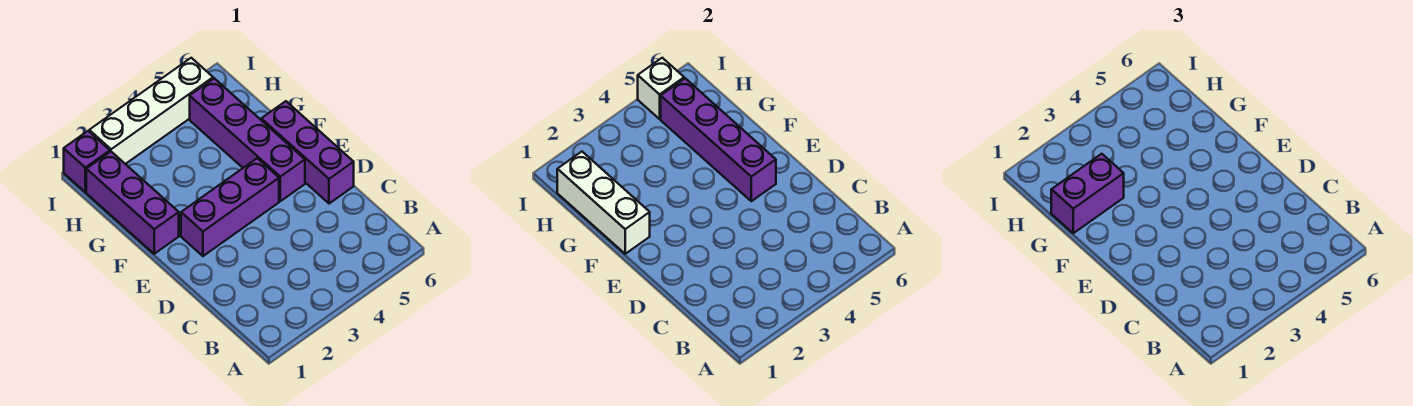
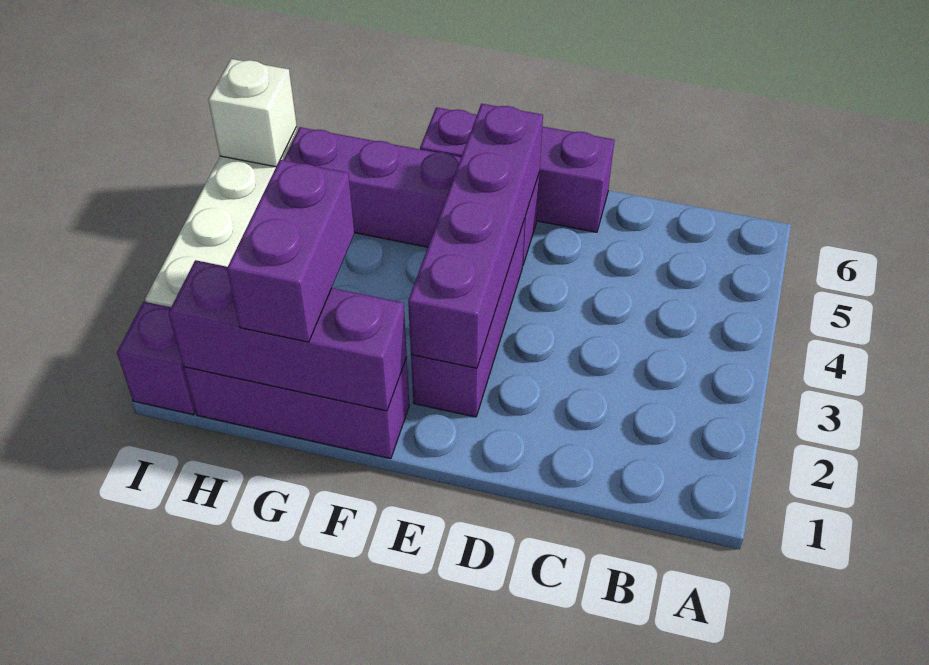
purple 1x4 brick [661,78,776,201] -> purple 1x4 brick turned to [408,104,543,368]
white 1x3 brick [557,152,650,254] -> purple 1x3 brick [168,260,407,411]

